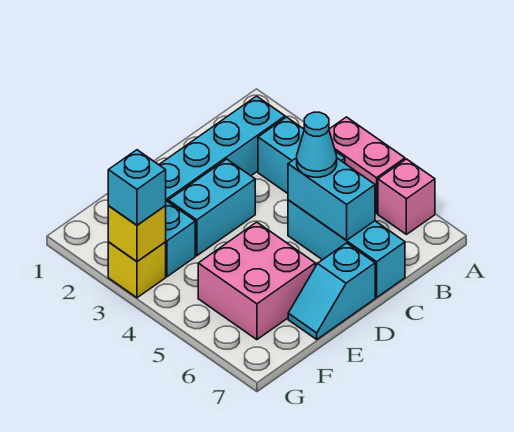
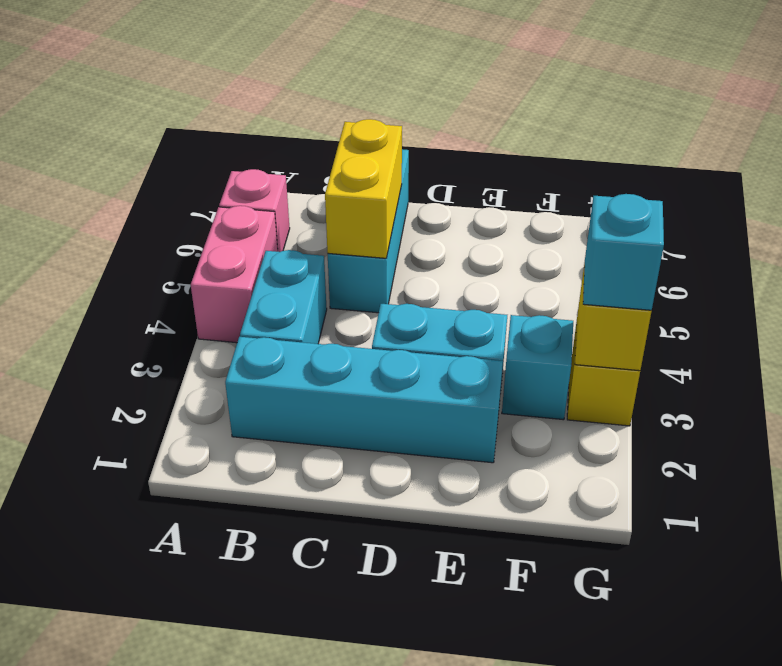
cyan 1x2 brick [288,158,375,240] -> yellow 1x2 brick [325,119,402,258]
cyan 1x1 cone [297,112,337,177] -> none
cyan 1x2 slope [288,243,375,339] -> none
pink 2x2 brick [198,222,315,340] -> none

